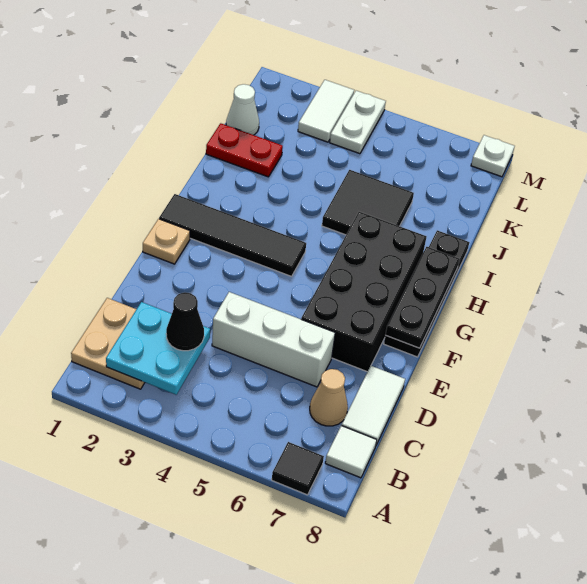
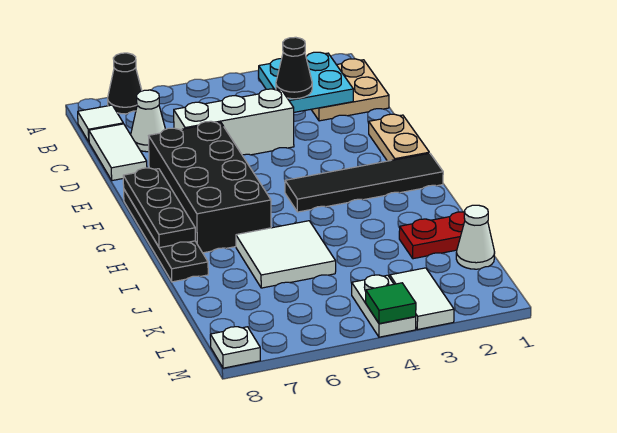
black 1x1 tile [272,442,324,495] -> black 1x1 cone [108,53,142,114]
tan 1x1 cone [310,369,348,426] -> white 1x1 cone [131,90,165,152]
tan 1x1 plate [143,219,190,264] -> tan 1x2 plate [369,114,429,161]
black 2x2 tile [322,170,414,235] -> white 2x2 tile [236,221,336,288]
none -> green 1x1 tile [366,283,416,324]

